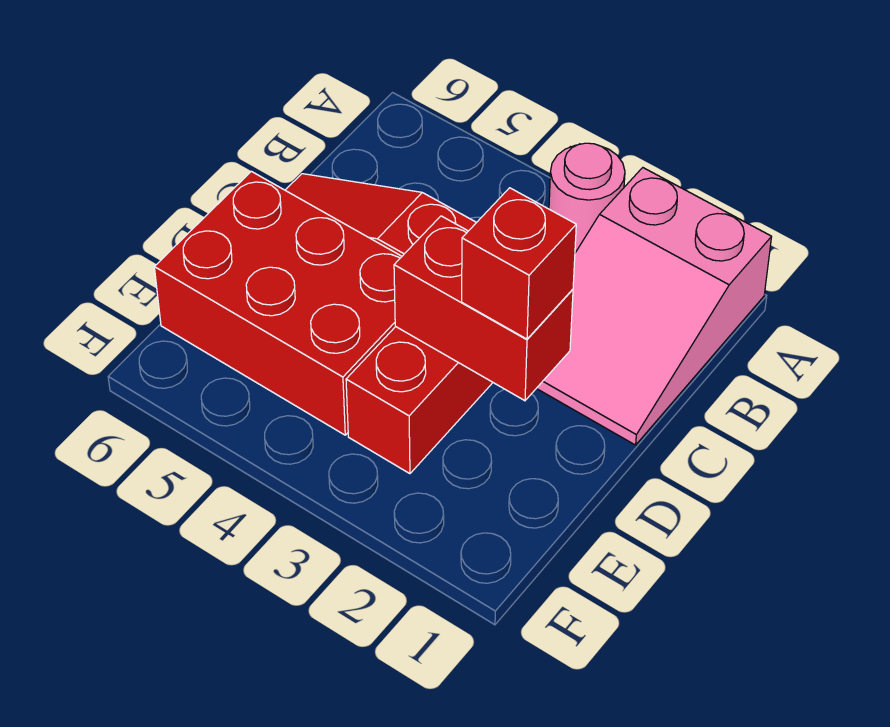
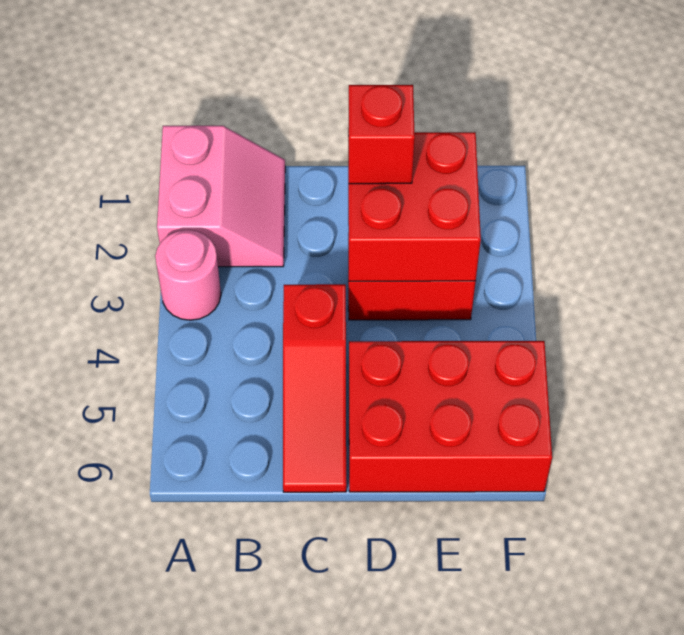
pink 2x3 slope [536,168,771,445] -> pink 2x2 slope [157,126,285,267]
red 1x2 brick [394,216,573,401] -> red 2x2 brick [348,132,481,281]
red 2x3 brick [154,171,402,435] -> red 2x3 brick turned to [349,341,552,492]

